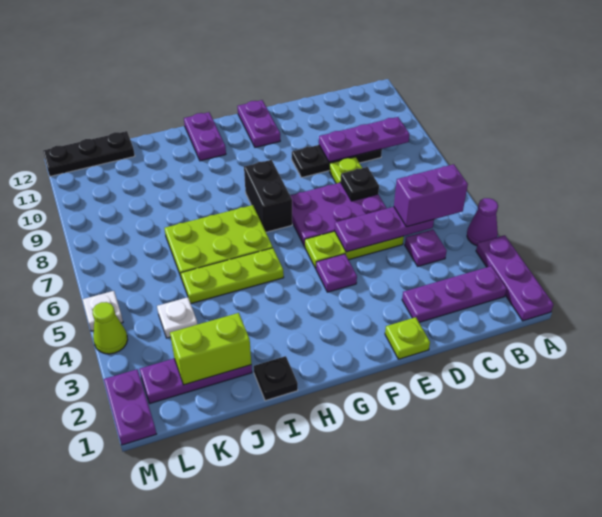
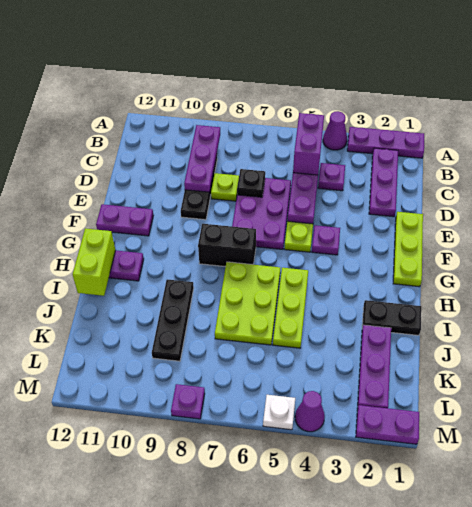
lime 1x1 plate [385,317,430,359] -> lime 1x3 plate [393,212,423,287]
black 1x1 plate [254,356,298,401] -> black 1x2 plate [362,300,421,335]
lime 1x2 brick [170,313,251,385] -> lime 1x2 brick moved to [73,228,115,296]
white 1x1 plate [157,297,197,338] -> none
black 1x3 plate [43,131,135,176] -> black 1x3 plate moved to [152,279,194,361]
lime 1x1 cone [93,302,128,354] -> purple 1x1 cone [295,391,325,432]
none -> purple 1x1 plate [171,384,205,419]

